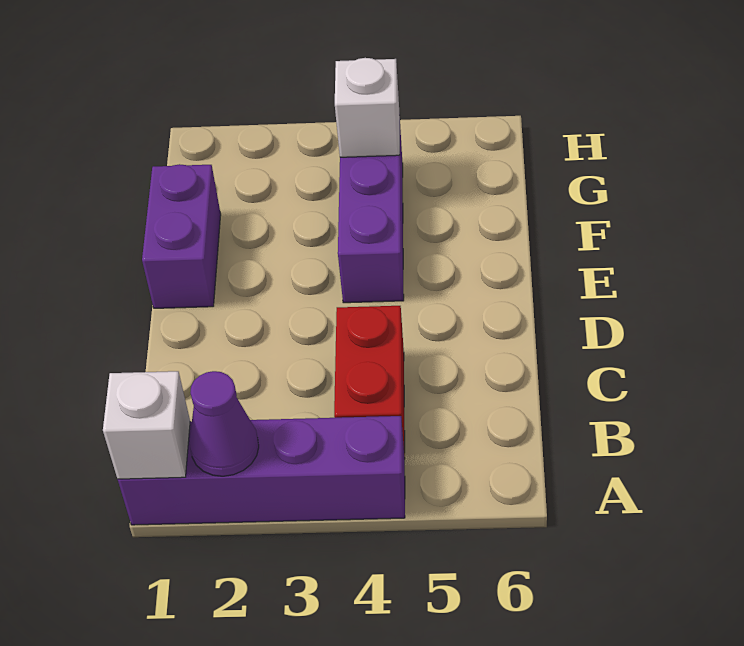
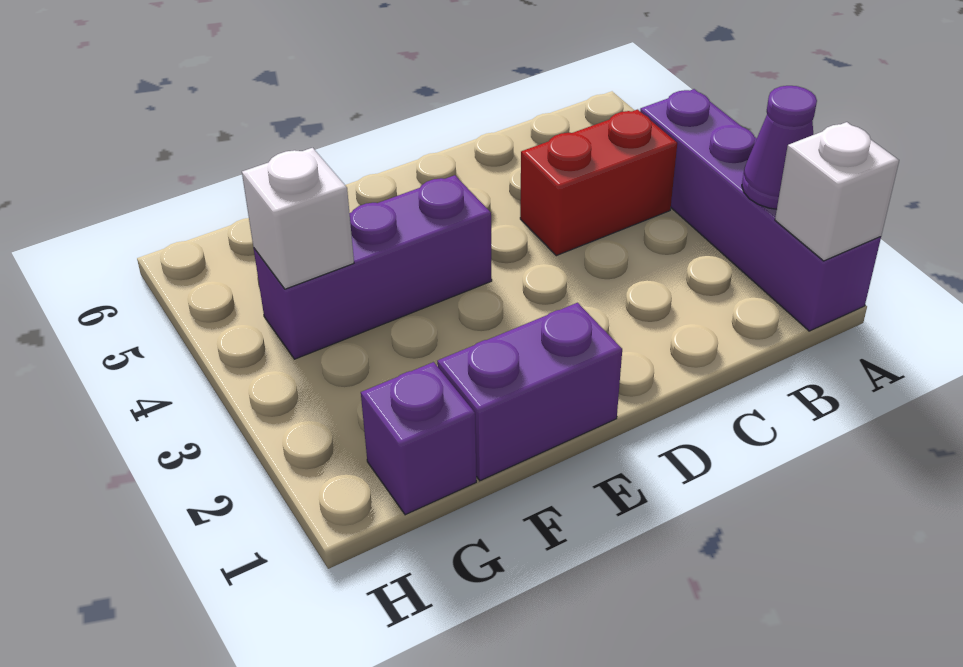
none -> purple 1x1 brick [361,362,476,515]

